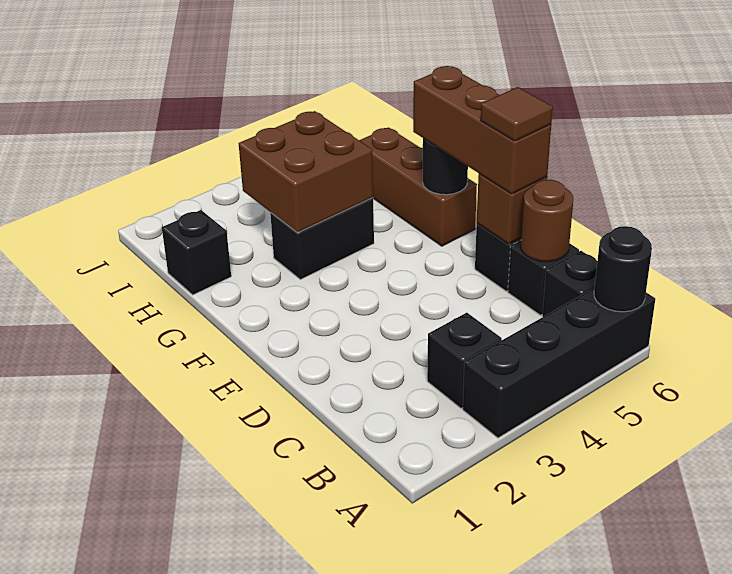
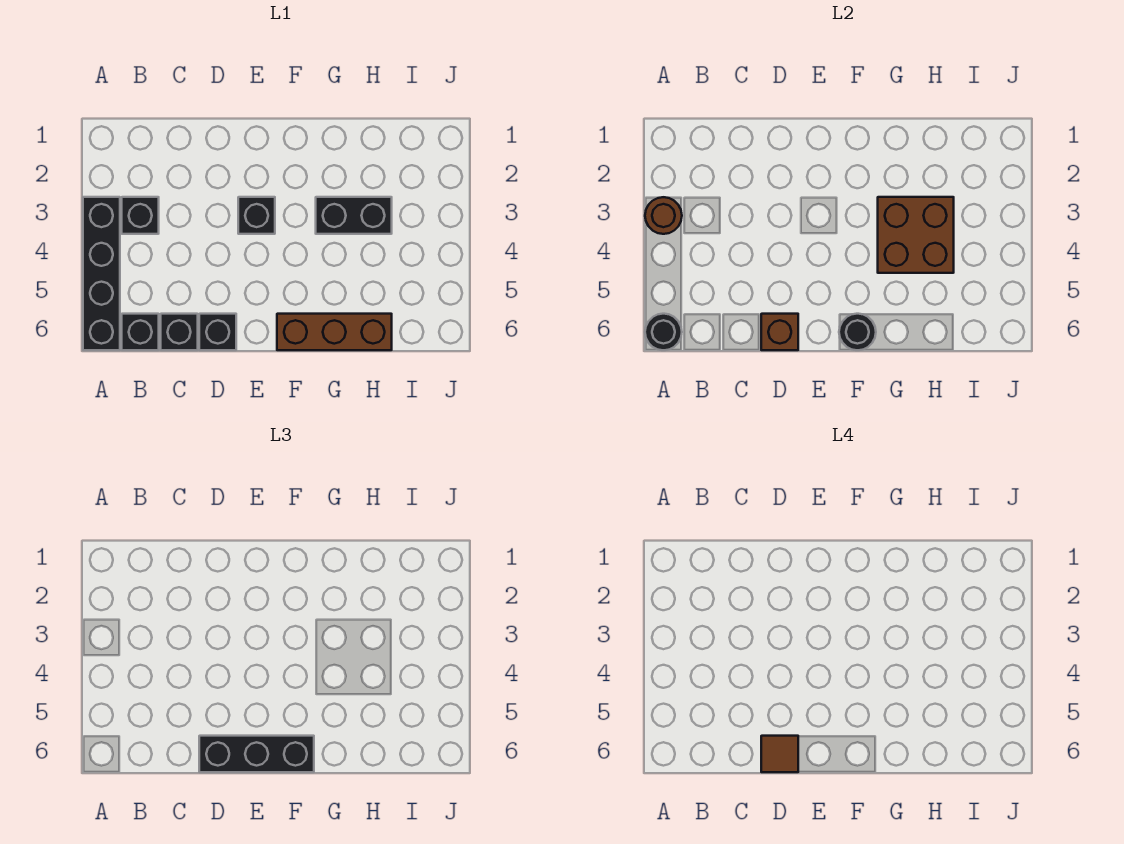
brown 1x1 round brick [521,180,573,262] -> brown 1x1 round brick moved to [645,197,682,234]
brown 1x3 brick [413,66,551,194] -> black 1x3 brick [199,736,314,772]
black 1x2 brick [270,198,374,280] -> black 1x2 brick turned to [316,197,392,234]
black 1x1 brick [162,210,231,295] -> black 1x1 brick moved to [238,197,275,234]

